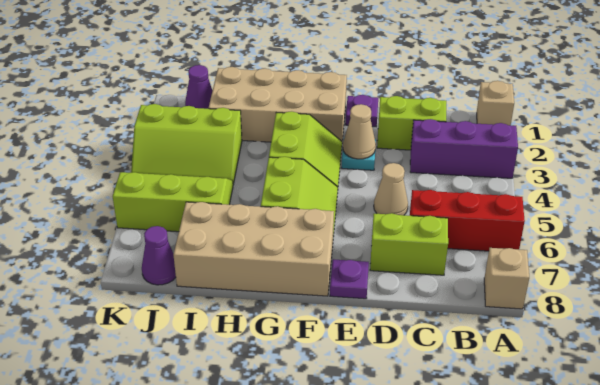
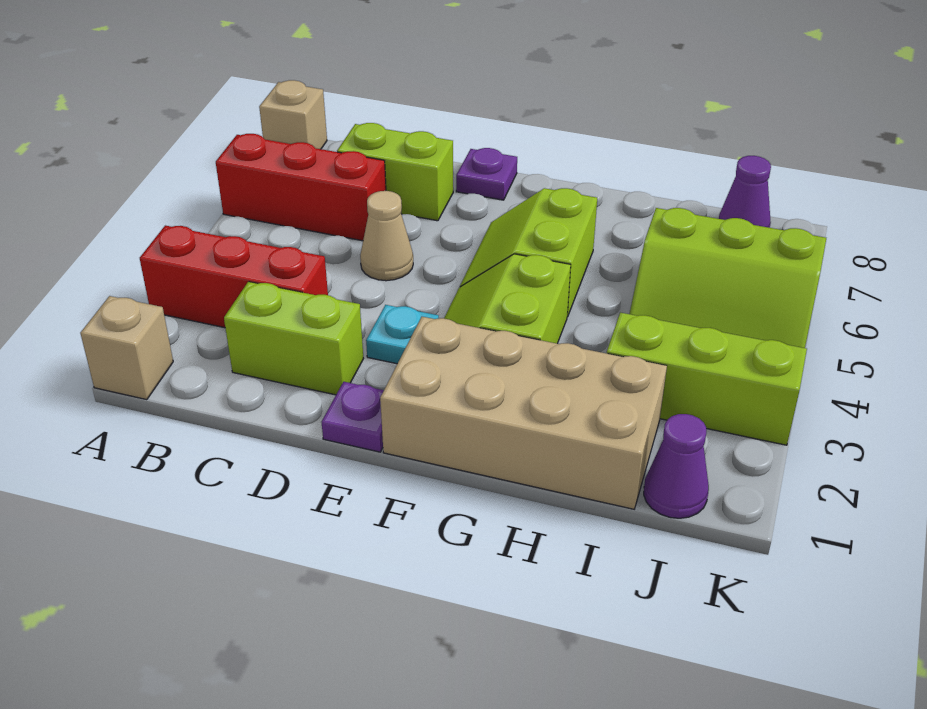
purple 1x3 brick [410,119,518,178] -> red 1x3 brick [140,226,328,328]
tan 1x1 cone [343,104,376,159] -> none
tan 2x4 brick [174,202,334,296] -> none

